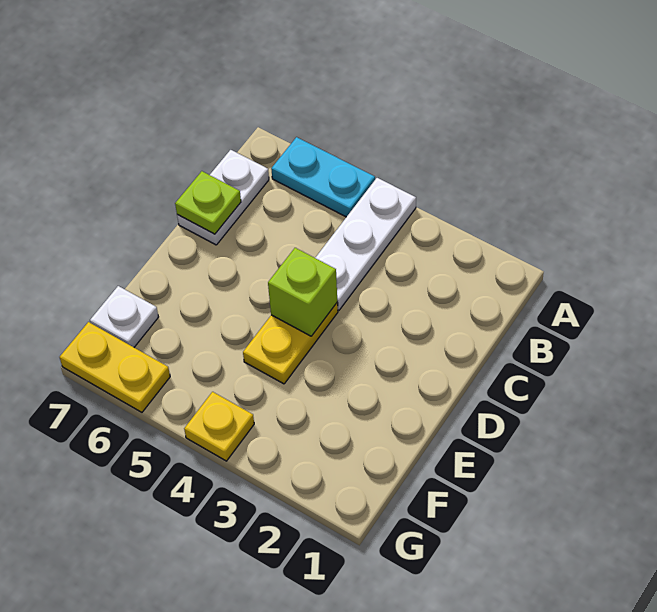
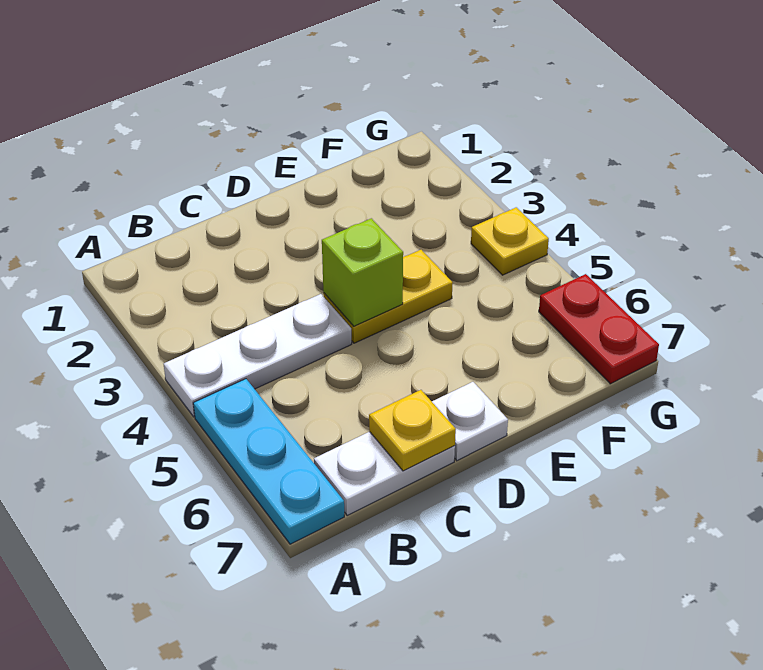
cyan 1x2 plate [271,137,375,217] -> cyan 1x3 plate [193,379,344,544]
lime 1x1 plate [175,171,241,234] -> yellow 1x1 plate [369,390,456,471]
white 1x1 plate [90,286,158,347] -> white 1x1 plate moved to [432,382,508,461]
yellow 1x2 plate [60,322,170,412] -> red 1x2 plate [539,274,659,384]

